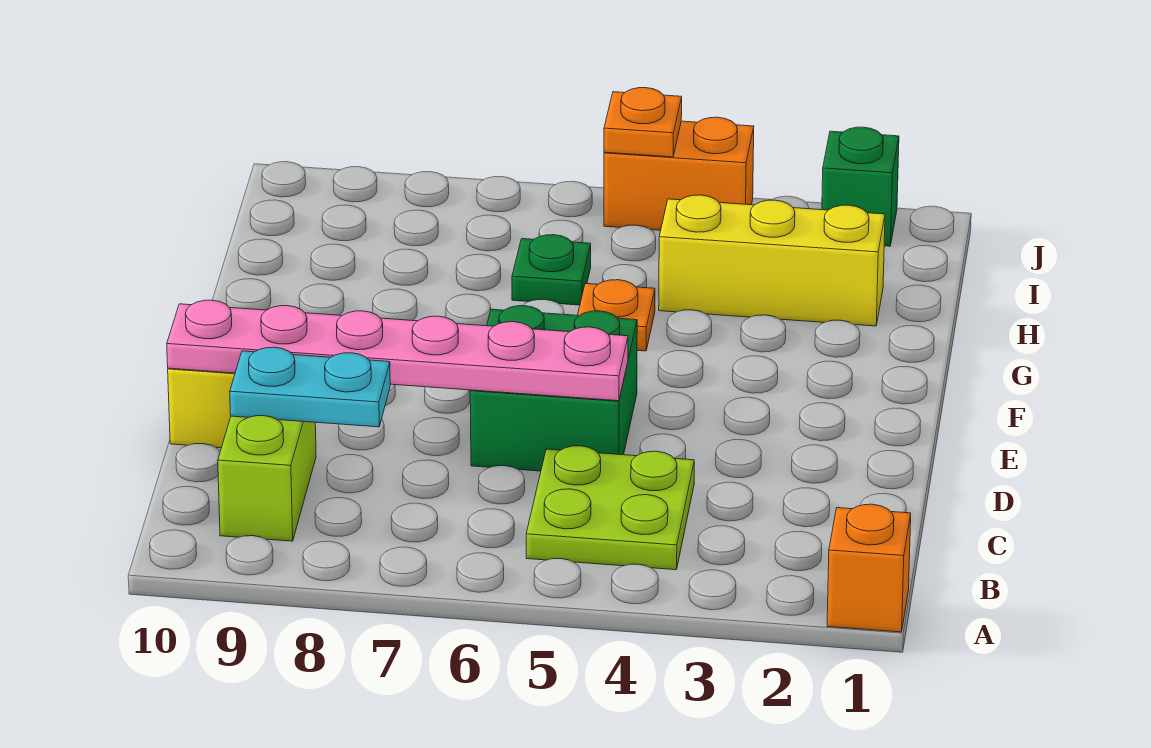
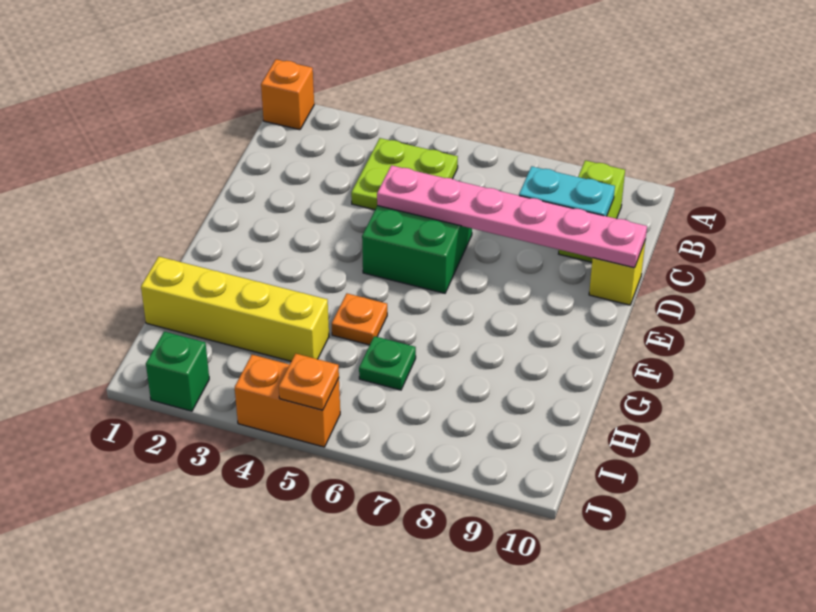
yellow 1x3 brick [659,195,885,326] -> yellow 1x4 brick [141,257,329,361]

